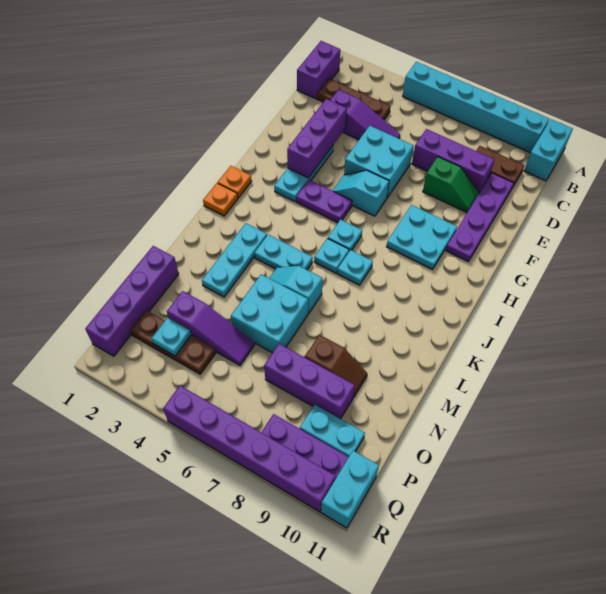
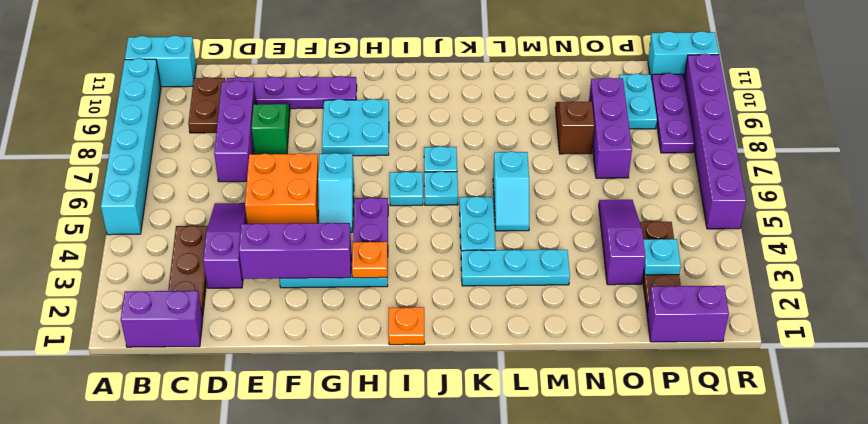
cyan 2x2 brick [344,126,413,198] -> orange 2x2 brick [245,153,319,224]
orange 1x1 plate [203,183,238,216] -> orange 1x1 plate moved to [352,242,388,278]
cyan 2x2 brick [231,274,308,353] -> none
purple 1x4 brick [85,246,179,356] -> purple 1x2 brick [647,286,729,342]

